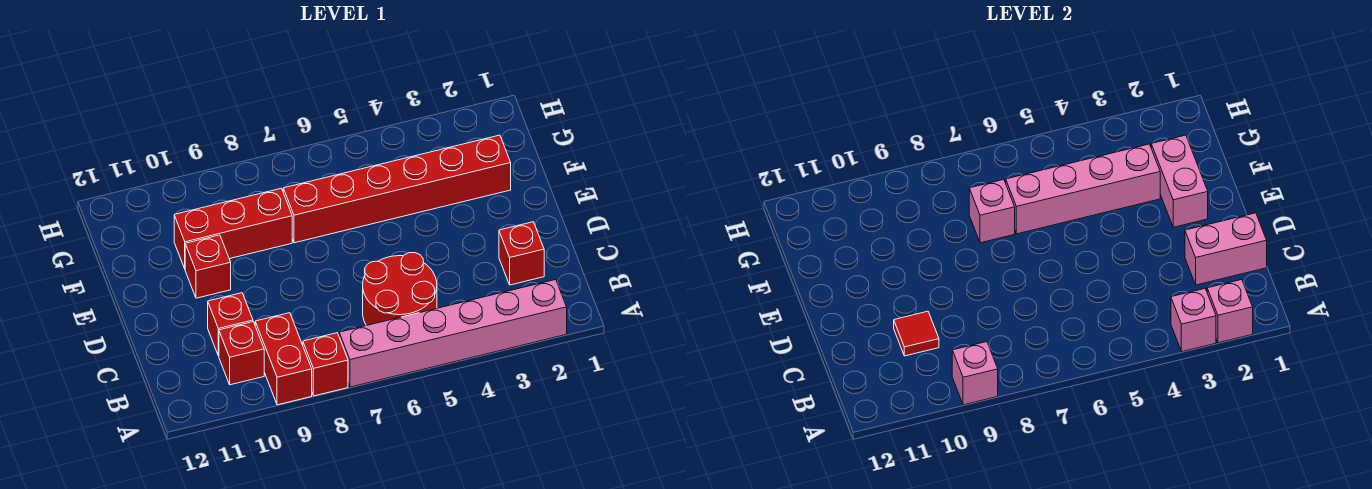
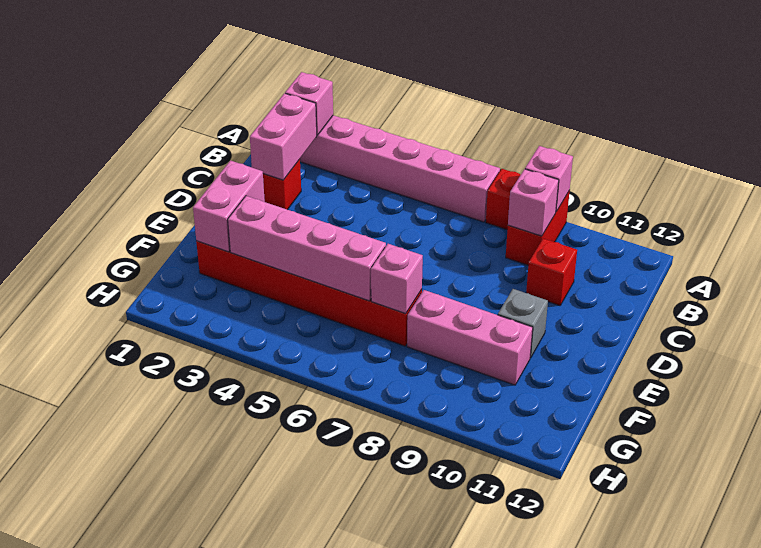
pink 1x1 brick [1171,289,1216,352] -> pink 1x1 brick moved to [508,169,559,236]
red 2x2 round brick [363,253,437,326] -> none
red 1x1 brick [219,322,264,385] -> none
pink 1x2 brick [1185,213,1267,285] -> pink 1x2 brick turned to [250,93,317,180]
red 1x1 tile [894,311,939,356] -> none
red 1x1 brick [185,235,231,298] -> grey 1x1 brick [498,289,548,358]
red 1x3 brick [174,189,292,268] -> pink 1x3 brick [407,290,533,385]

